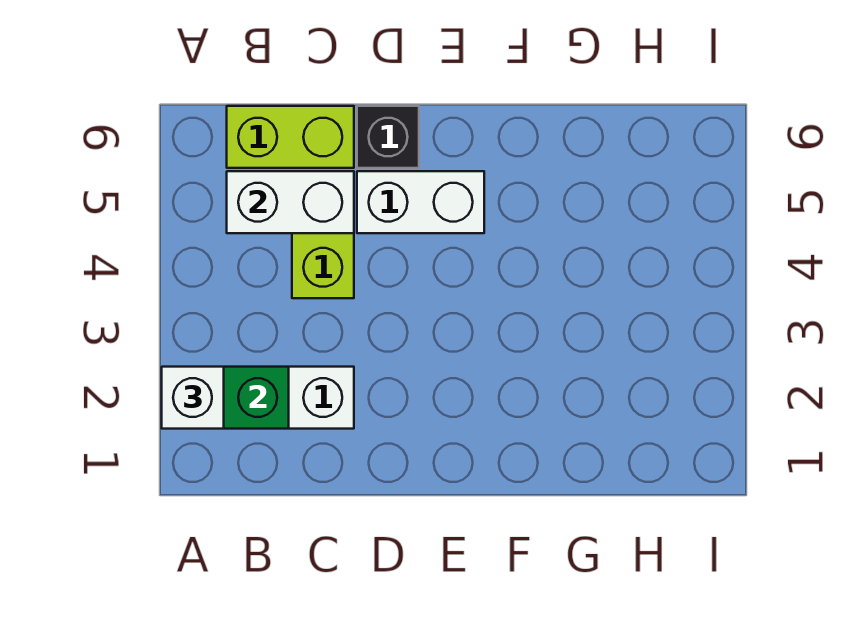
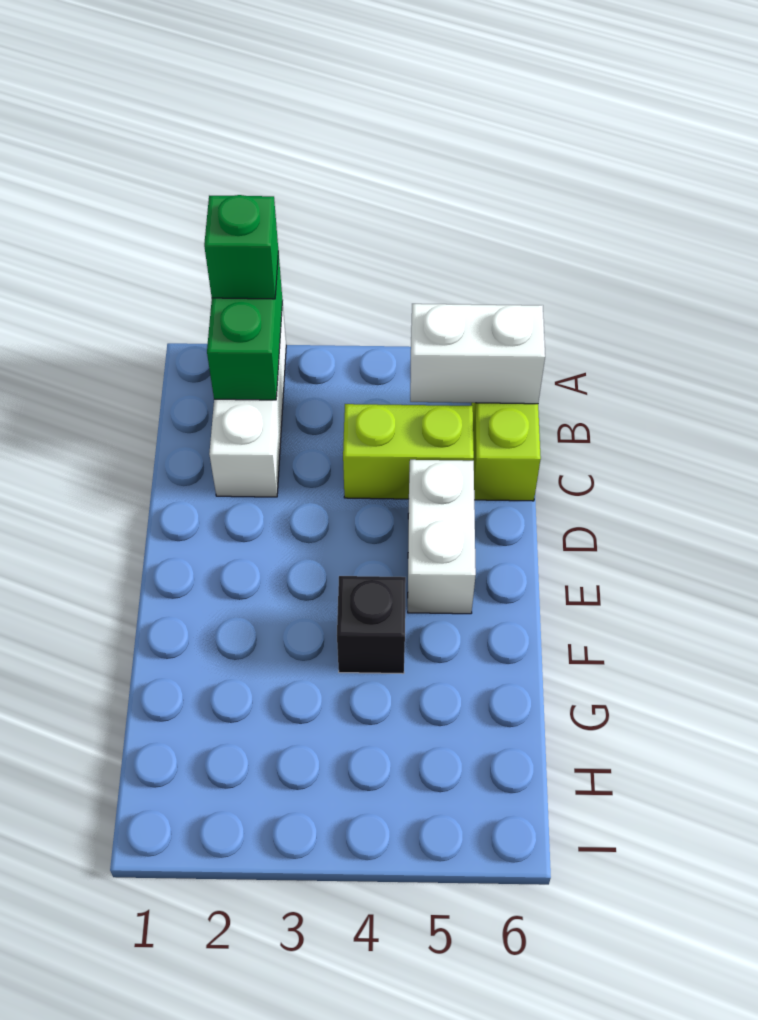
white 1x1 brick [162,367,224,429] -> green 1x1 brick [204,195,278,299]
white 1x2 brick [227,171,354,233] -> white 1x2 brick turned to [410,304,545,404]
black 1x1 brick [357,106,419,168] -> black 1x1 brick moved to [337,576,406,674]

